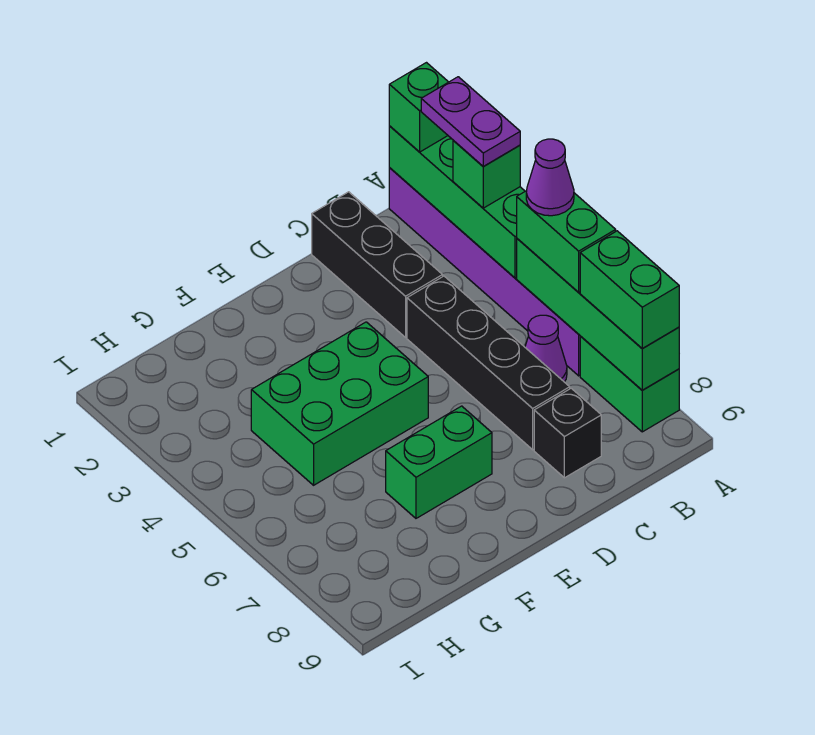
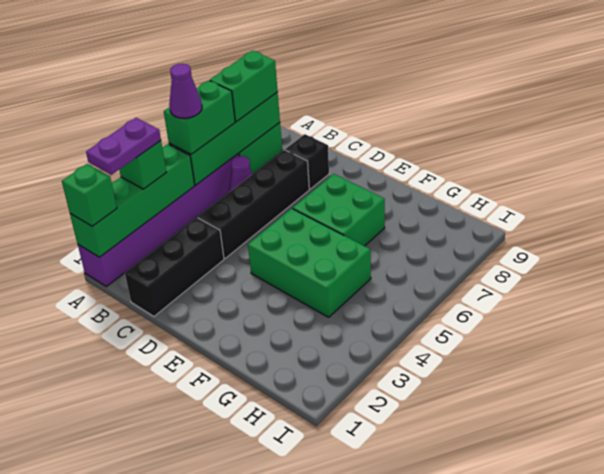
green 1x2 brick [386,406,492,518] -> green 2x2 brick [293,174,385,246]

